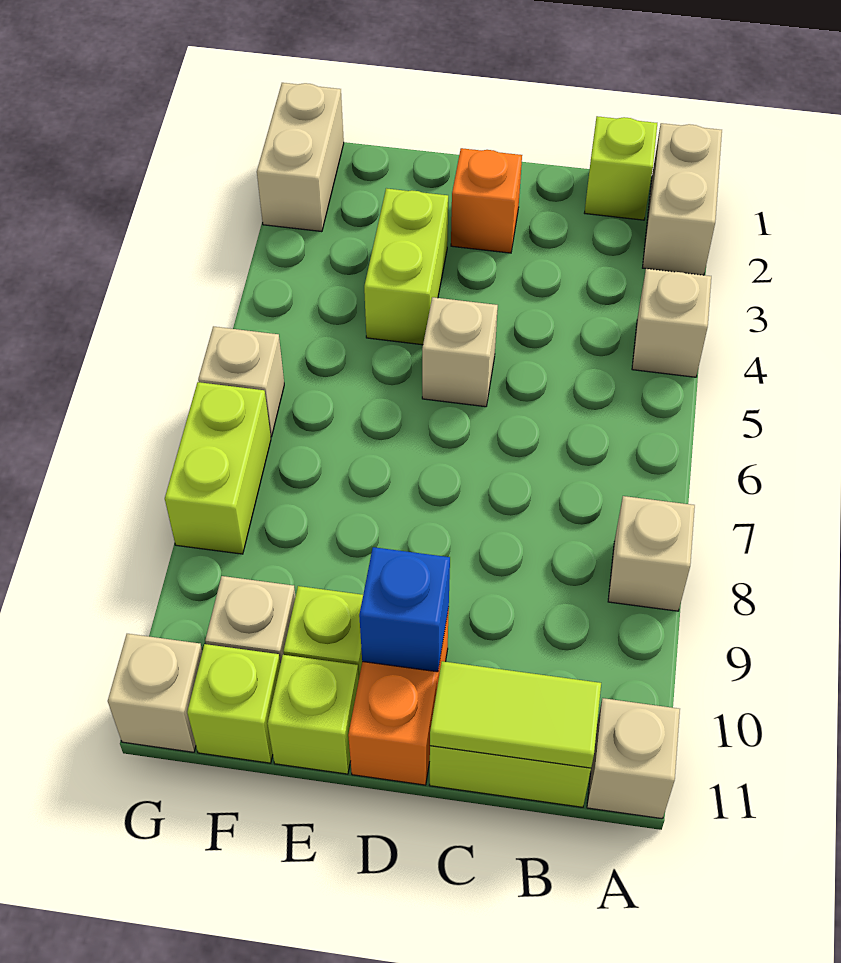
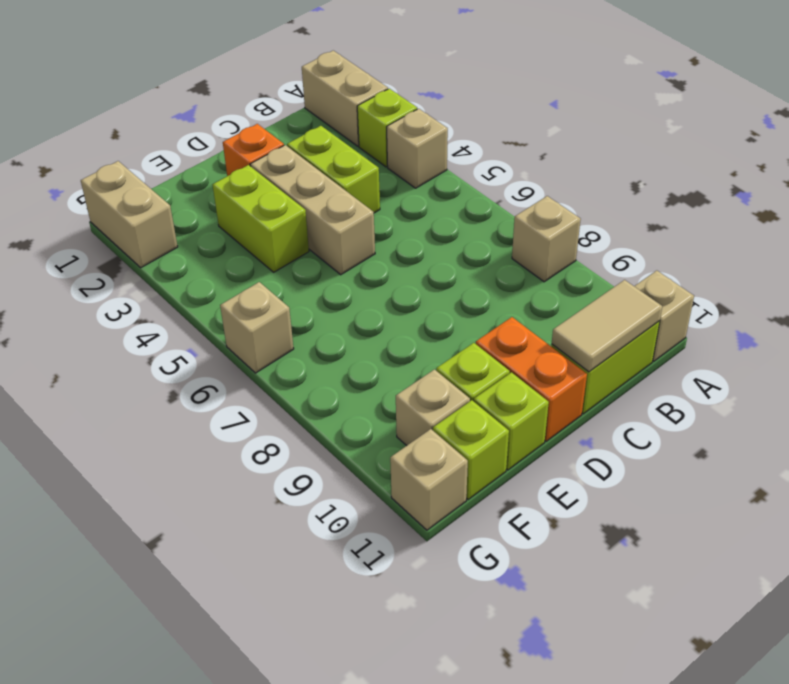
lime 1x1 brick [585,116,657,220] -> lime 1x1 brick moved to [357,89,417,167]
lime 1x2 tile [430,661,601,768] -> tan 1x2 tile [552,280,662,372]
tan 1x1 brick [422,297,498,407] -> tan 1x3 brick [250,145,375,275]
blue 1x1 brick [359,547,450,672] -> none
lime 1x2 brick [165,382,271,554] -> lime 1x2 brick moved to [287,126,380,213]

